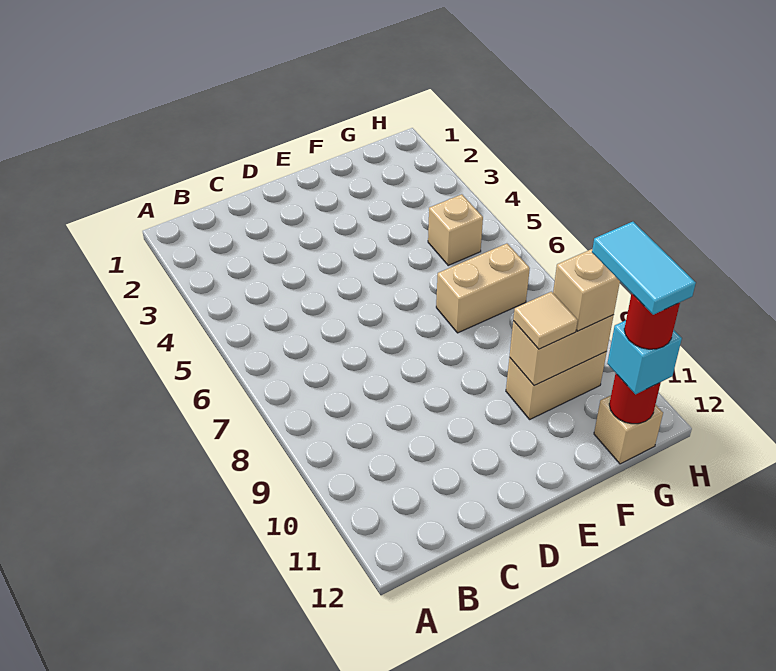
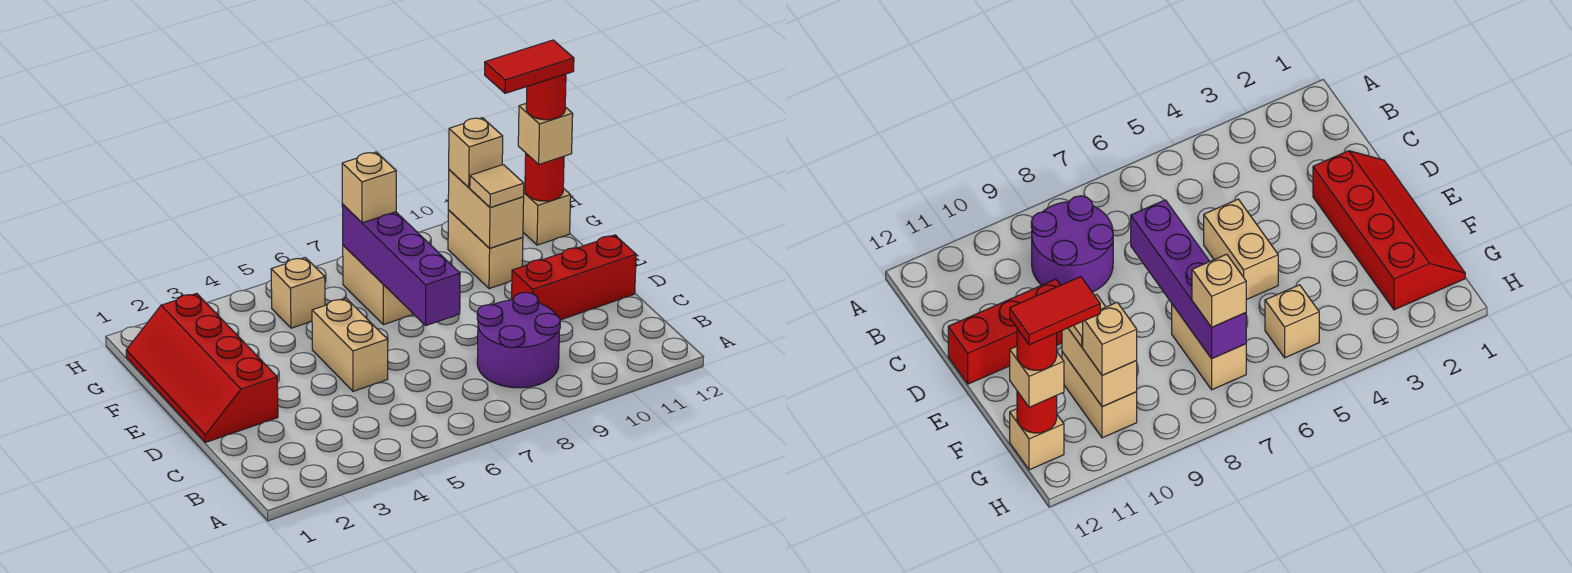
none -> purple 2x2 round brick [477,292,560,388]
none -> red 2x4 slope [126,293,278,442]
none -> tan 1x2 brick [312,298,388,391]
none -> purple 1x4 brick [342,205,460,325]
none -> red 1x3 brick [512,235,636,320]
none -> tan 1x1 brick [342,152,396,223]
cyan 1x2 tile [592,222,696,315] -> red 1x2 tile [485,40,574,93]
cyan 1x1 brick [607,320,682,394] -> tan 1x1 brick [518,104,573,164]

